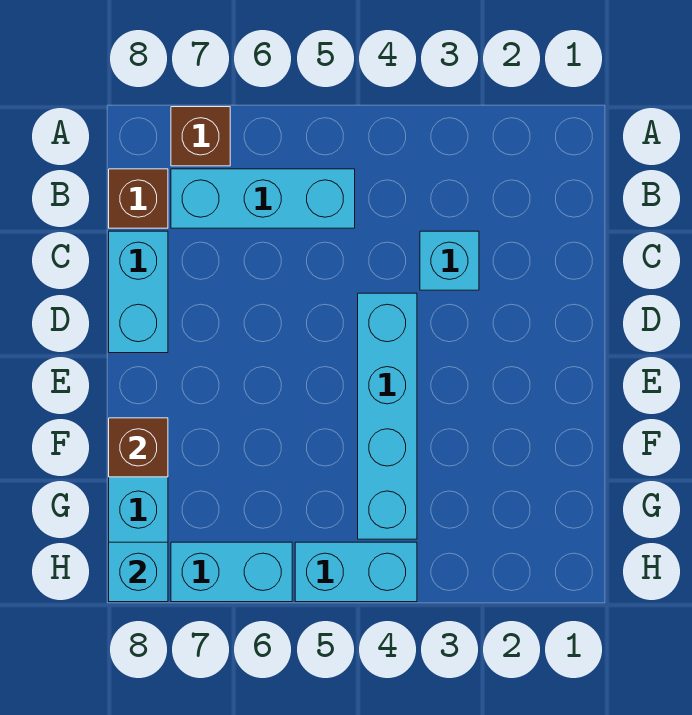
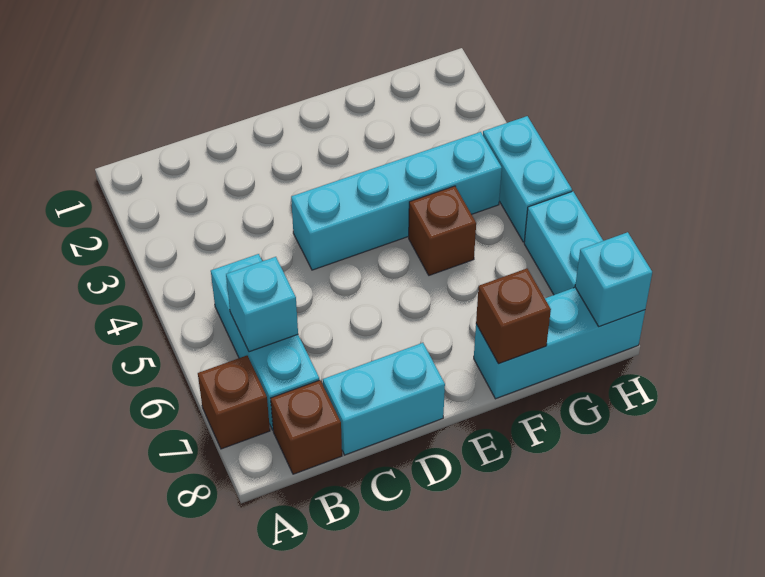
cyan 1x1 brick [420,231,479,290] -> cyan 1x1 brick moved to [226,257,298,352]
none -> brown 1x1 brick [409,186,476,275]

